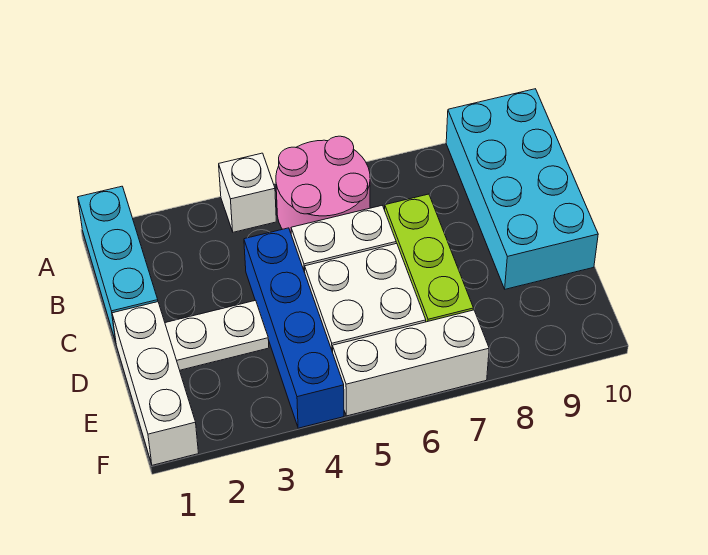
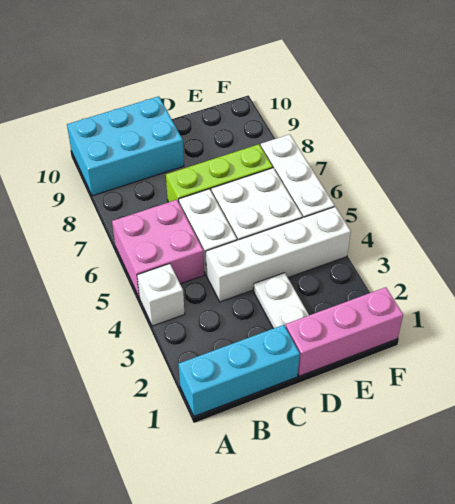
pink 2x2 round brick [276,136,370,233] -> pink 2x2 brick [112,200,204,298]
cyan 2x4 brick [446,89,598,289] -> cyan 2x3 brick [67,96,184,196]
blue 1x4 brick [244,228,344,428] -> white 1x4 brick [206,207,351,302]
white 1x3 brick [112,302,198,465] -> pink 1x3 brick [285,287,403,376]

